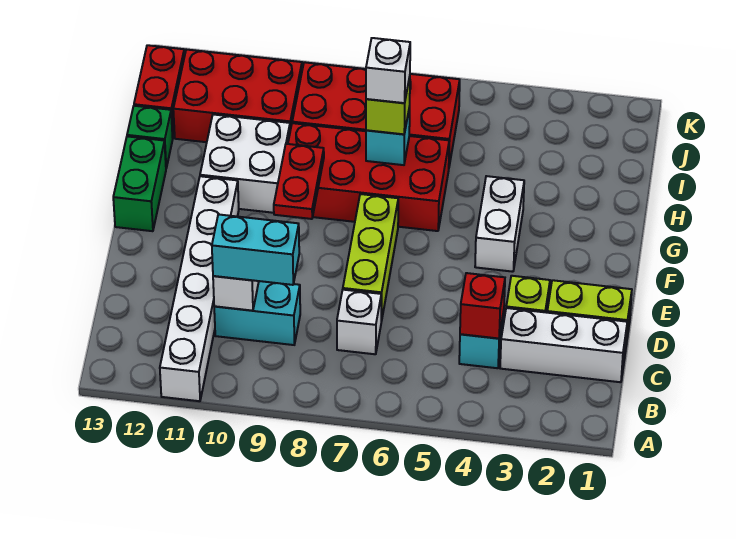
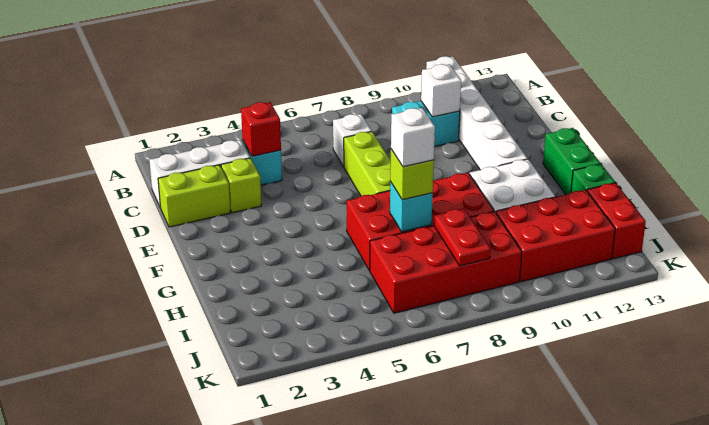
cyan 1x2 brick [212,214,299,285] -> none
white 1x2 brick [475,176,524,272] -> none
red 1x2 plate [274,144,324,219] -> red 1x2 plate moved to [434,208,491,266]

